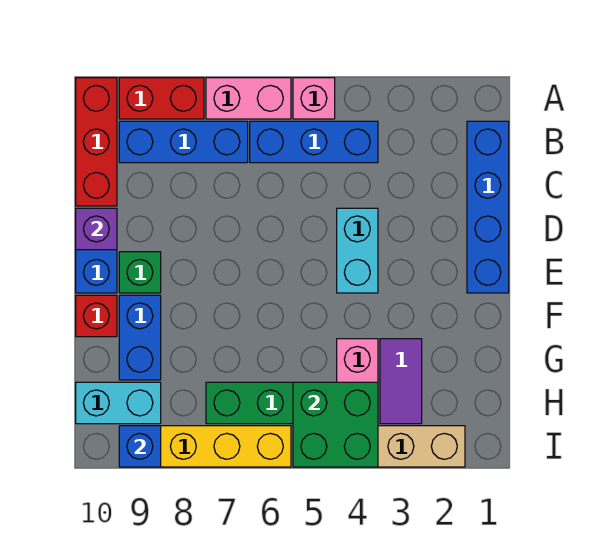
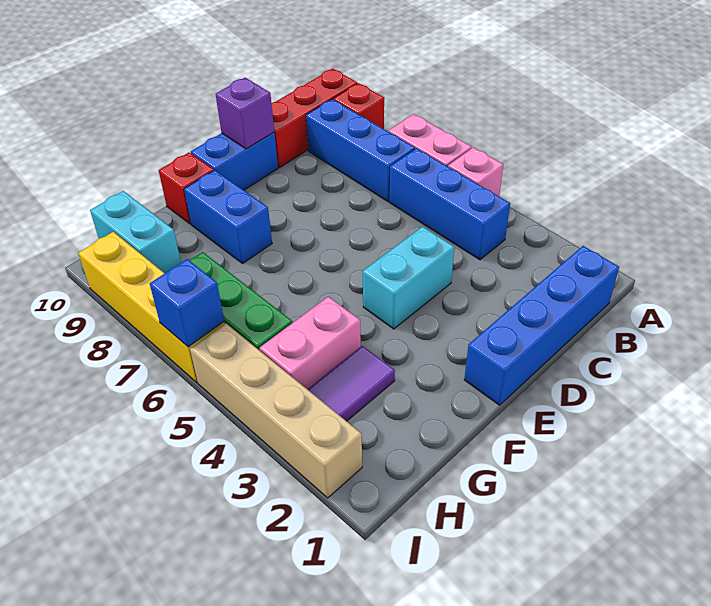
red 1x2 brick [119,78,204,119] -> red 1x1 brick [333,83,384,129]
green 1x1 brick [119,252,161,293] -> none
blue 1x2 brick [119,295,161,380] -> blue 1x2 brick turned to [184,170,272,264]
green 2x2 brick [293,382,378,467] -> none
blue 1x1 brick [119,426,161,467] -> blue 1x1 brick moved to [150,259,224,347]

